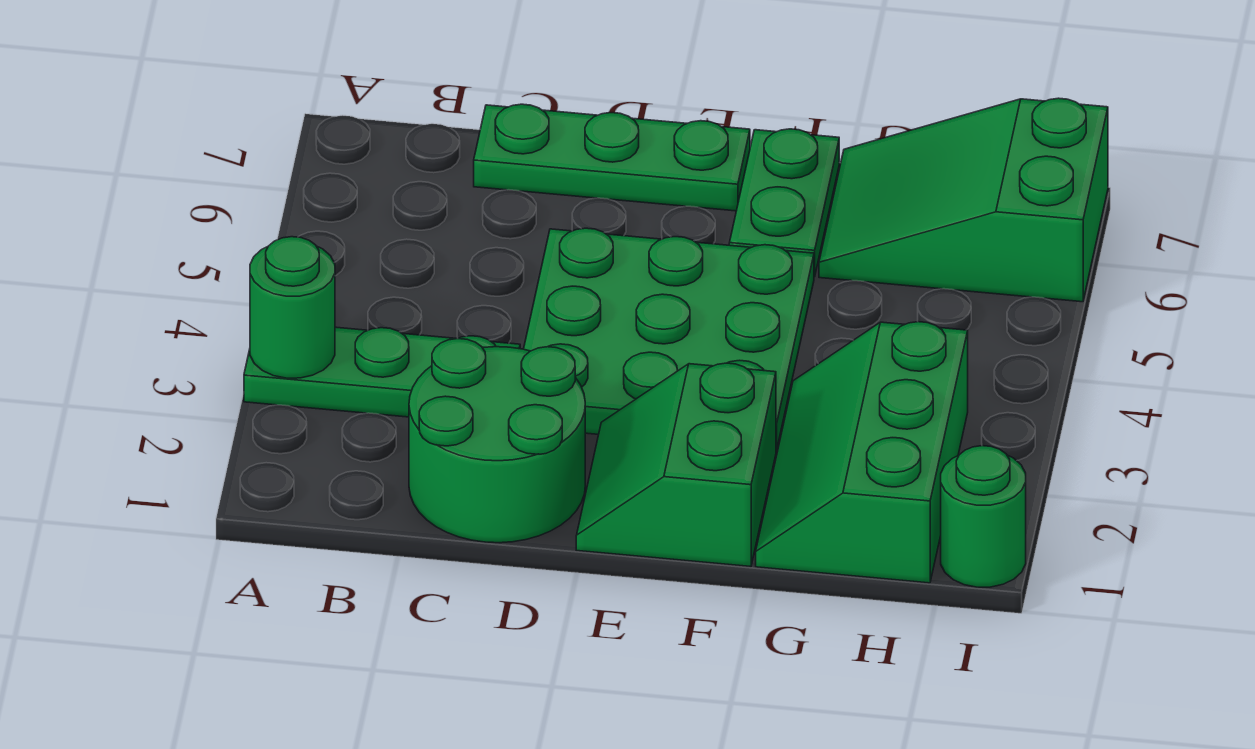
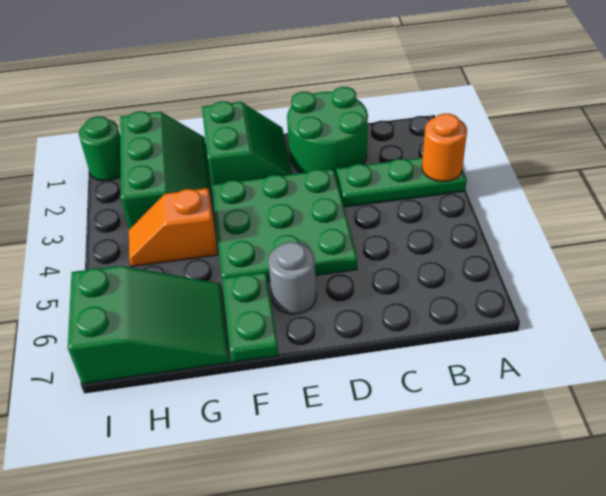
green 1x1 round brick [250,237,335,378] -> orange 1x1 round brick [422,114,467,182]
green 1x3 plate [474,104,750,211] -> none
none -> grey 1x1 round brick [269,242,316,314]
none -> orange 1x2 slope [129,188,218,267]

